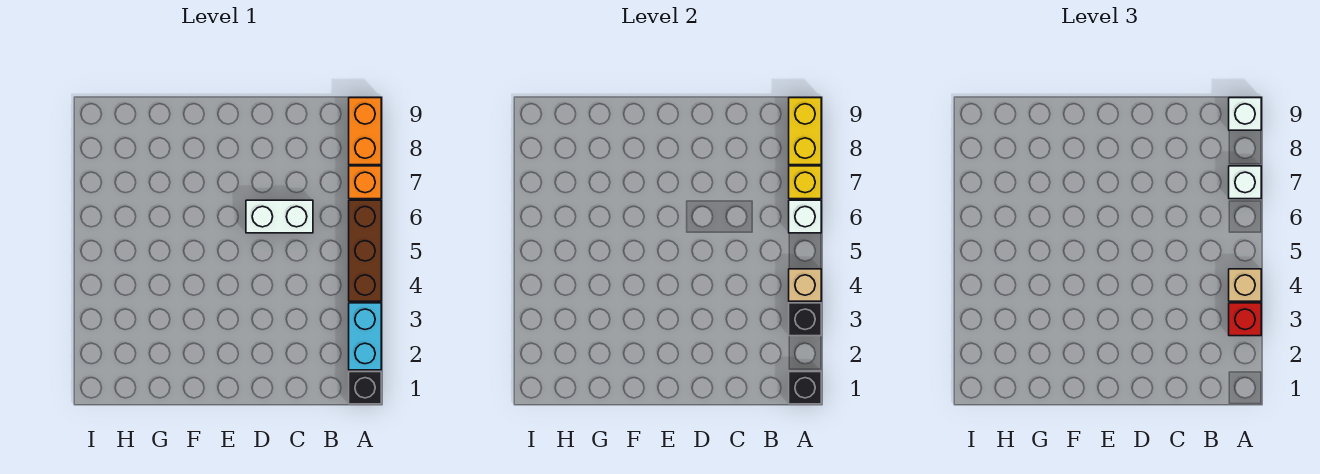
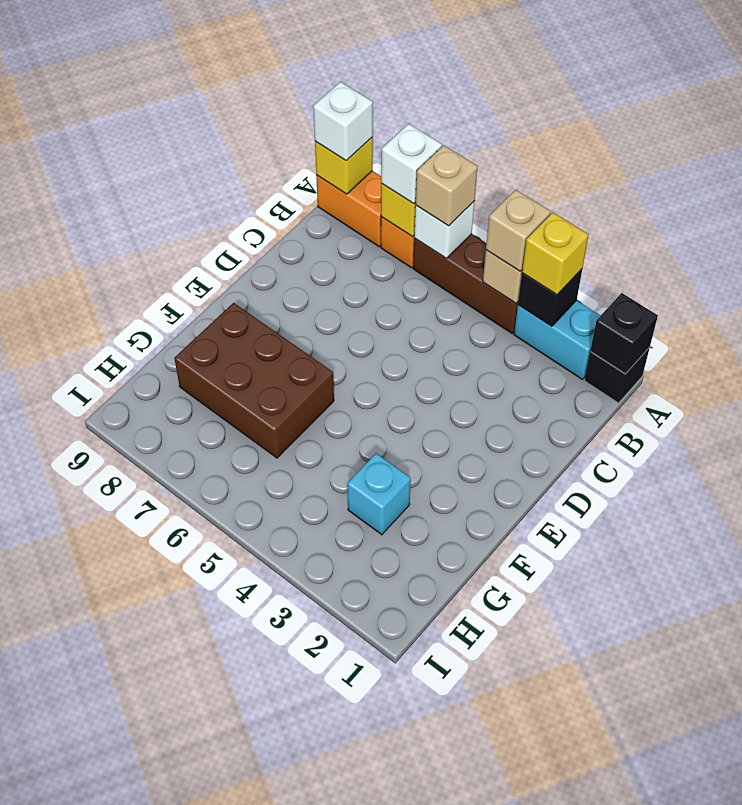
red 1x1 brick [1229,303,1261,336] -> yellow 1x1 brick [522,212,589,295]
none -> tan 1x1 brick [415,145,477,226]
yellow 1x2 brick [789,98,821,165] -> yellow 1x1 brick [315,137,373,194]
white 1x2 brick [246,200,313,233] -> none
none -> brown 2x3 brick [174,303,334,458]
none -> cyan 1x1 brick [347,453,411,535]

